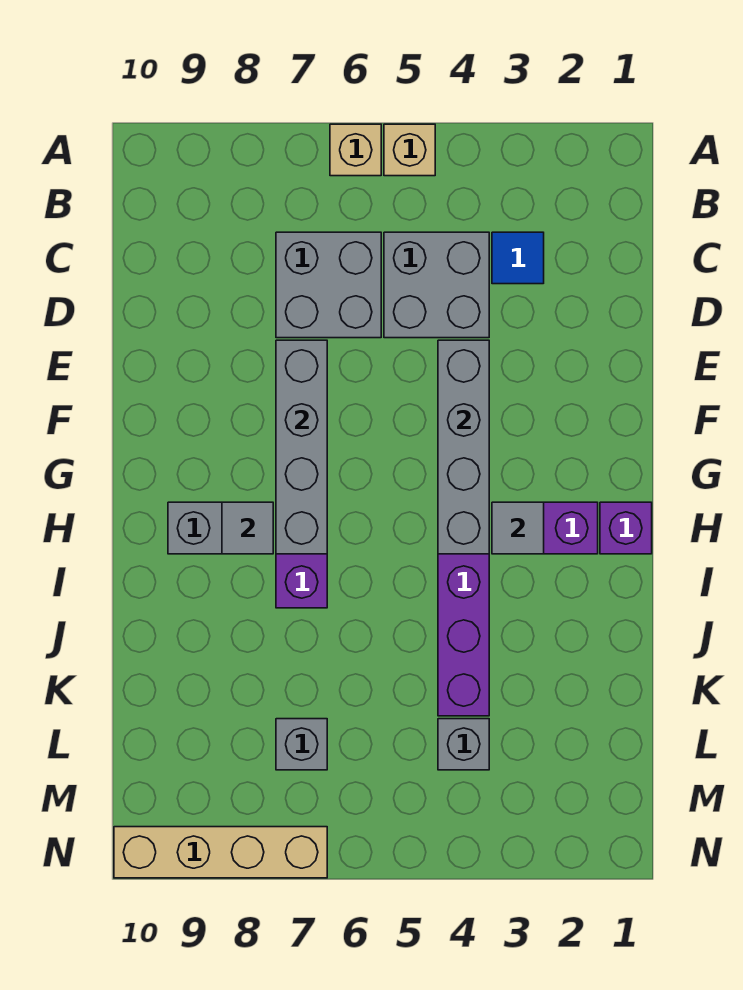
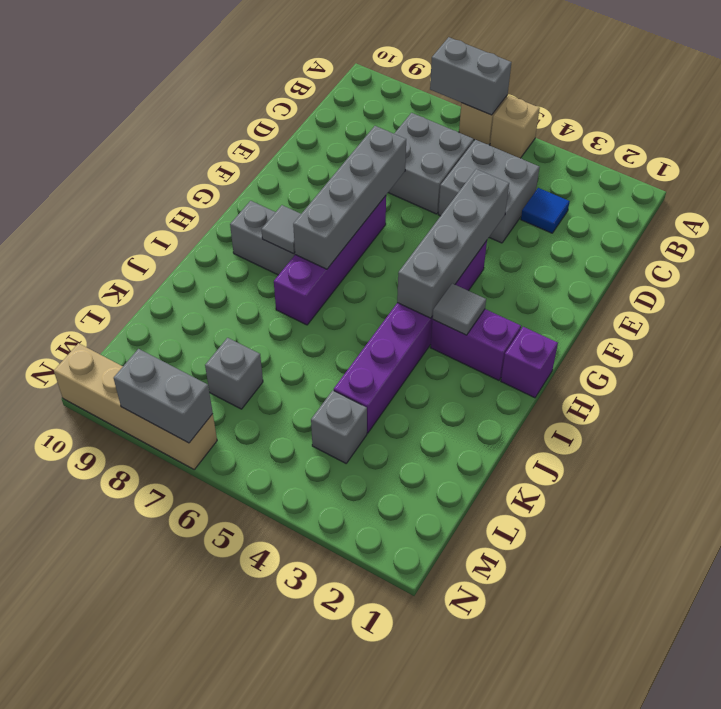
none -> grey 1x2 brick [430,37,511,115]
none -> grey 1x2 brick [114,349,213,443]

